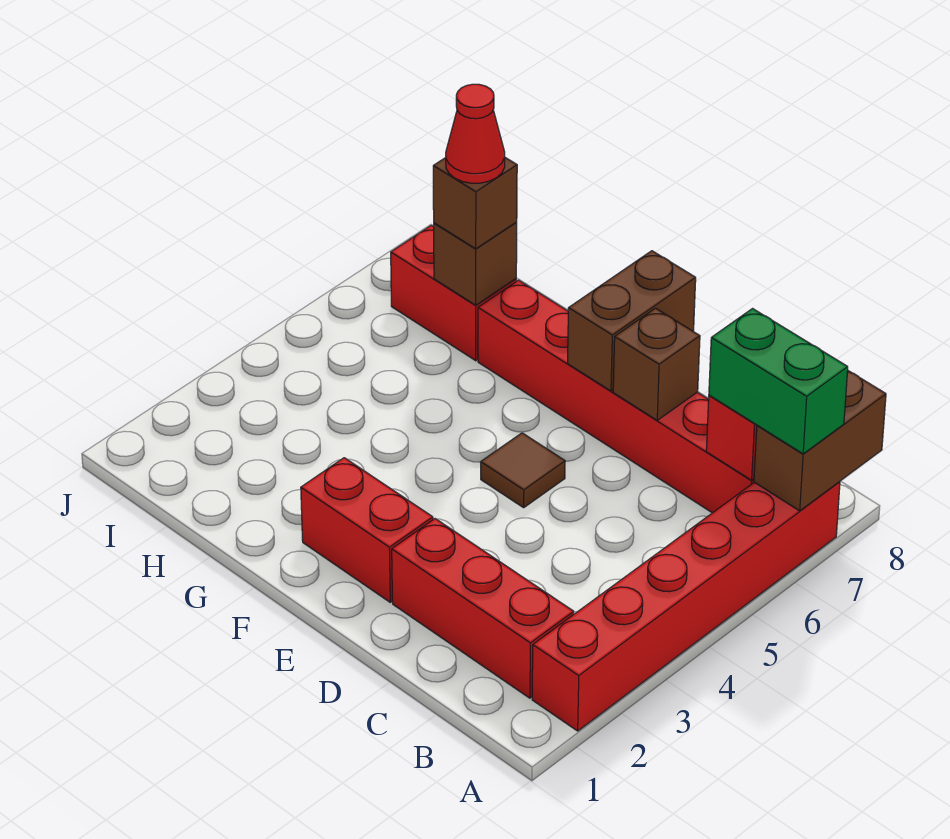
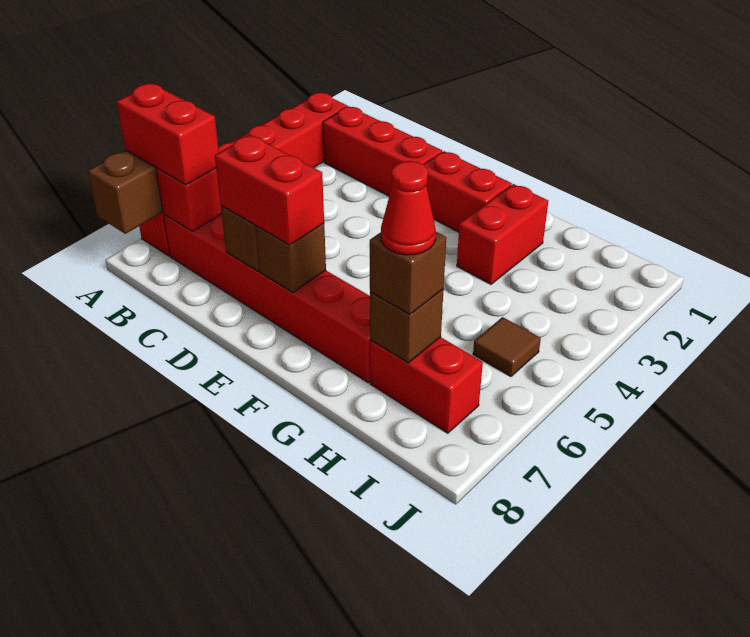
green 1x2 brick [709,309,848,454] -> red 1x2 brick [117,84,219,185]
none -> red 1x2 brick [215,135,324,245]
brown 1x1 tile [481,433,565,508] -> brown 1x1 tile moved to [473,317,541,377]
brown 1x2 brick [568,251,696,391] -> brown 1x1 brick [255,223,326,293]
none -> red 1x2 brick [457,184,548,284]

